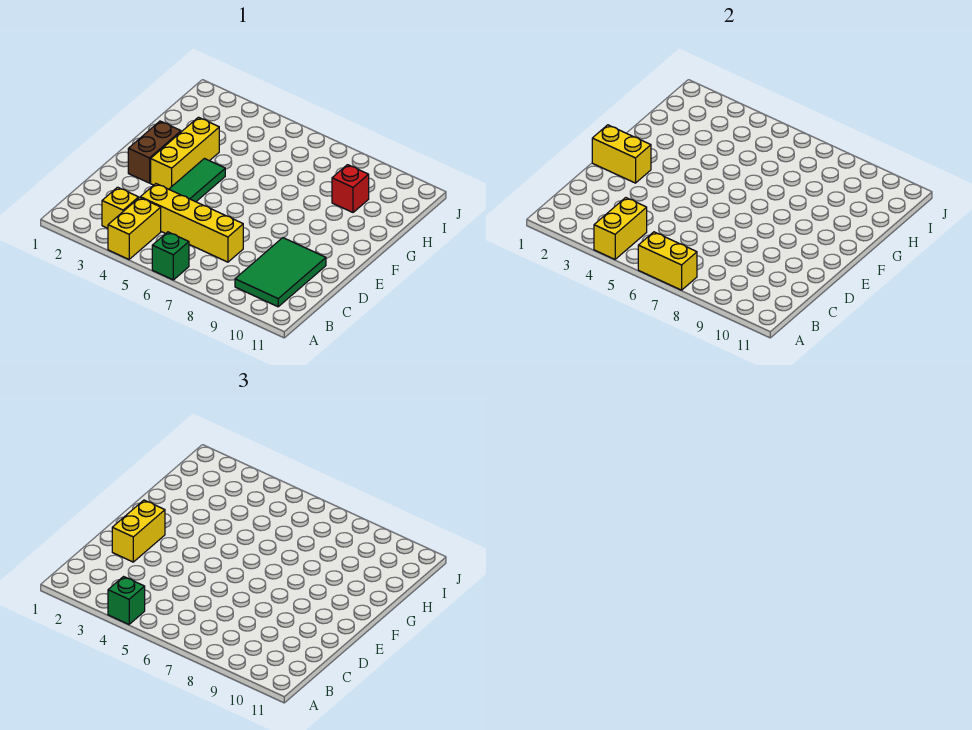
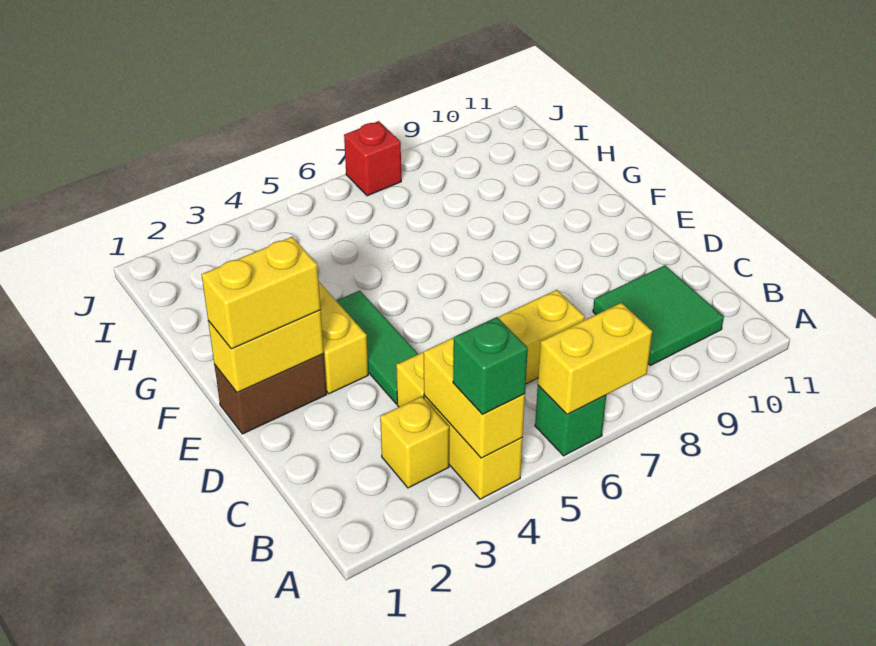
green 2x3 tile [235,238,326,307] -> green 2x2 tile [593,265,724,365]
yellow 1x2 brick [112,500,165,562] -> yellow 1x2 brick turned to [202,237,321,349]
brown 1x2 brick [128,121,181,183] -> brown 1x2 brick turned to [214,354,327,434]
red 1x1 brick [332,165,369,212] -> red 1x1 brick moved to [344,121,401,196]

